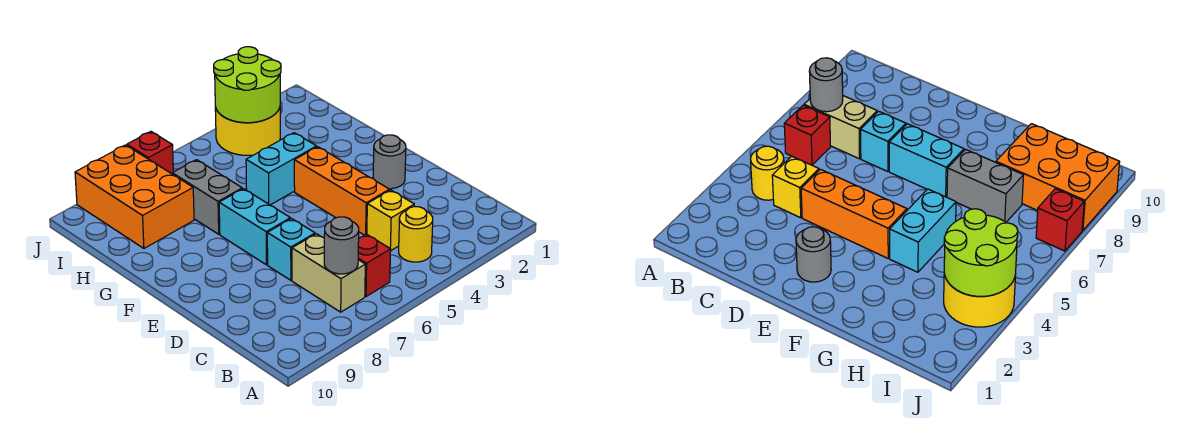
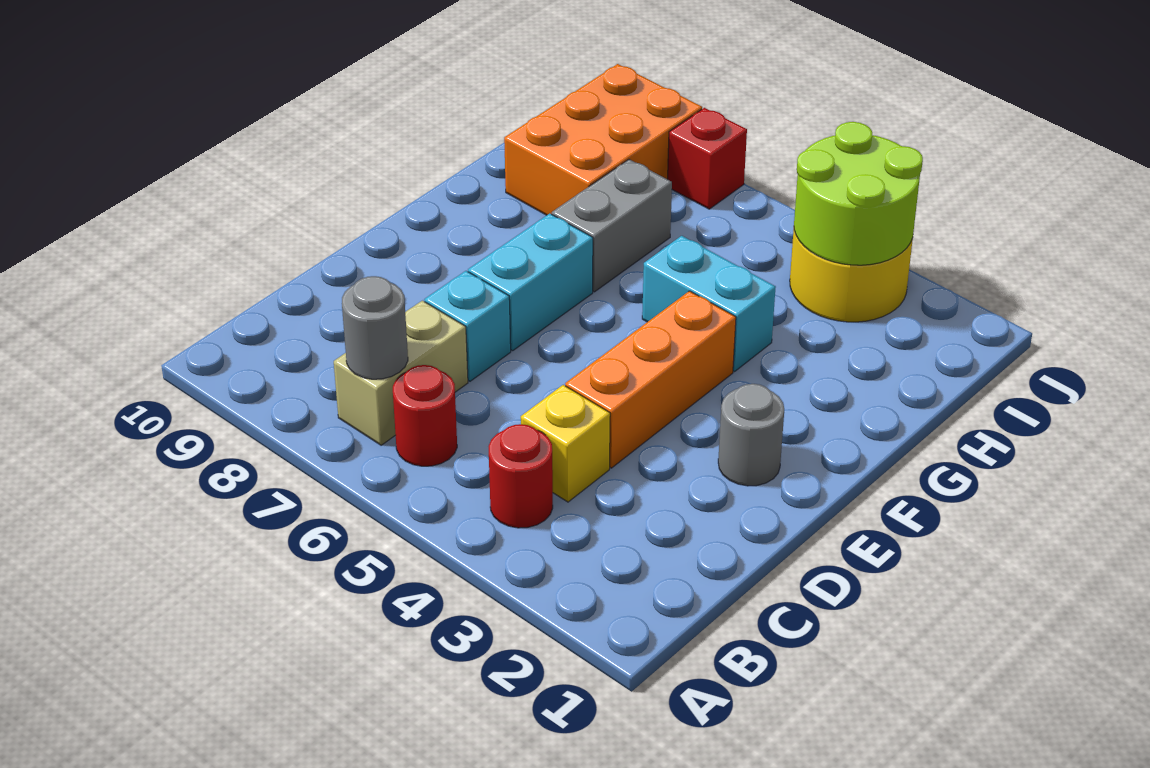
yellow 1x1 round brick [399,207,433,262] -> red 1x1 round brick [489,424,553,528]
red 1x1 brick [358,234,391,297] -> red 1x1 round brick [393,365,457,466]

